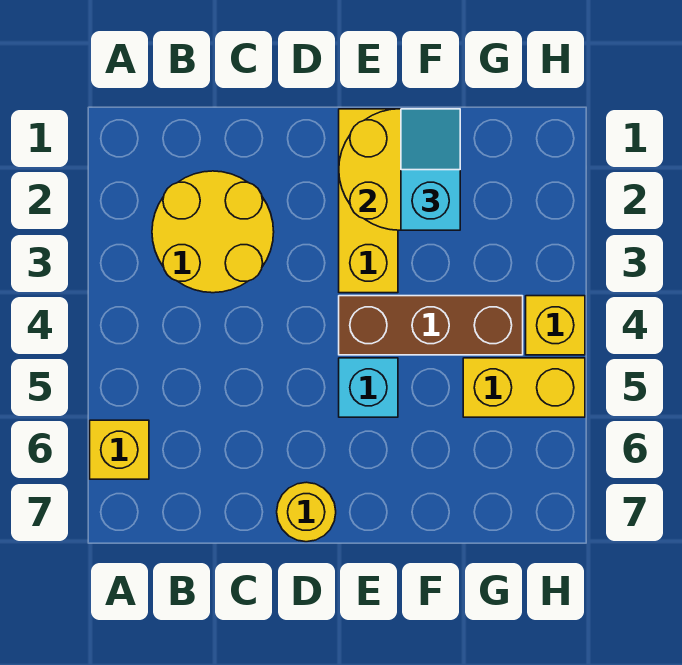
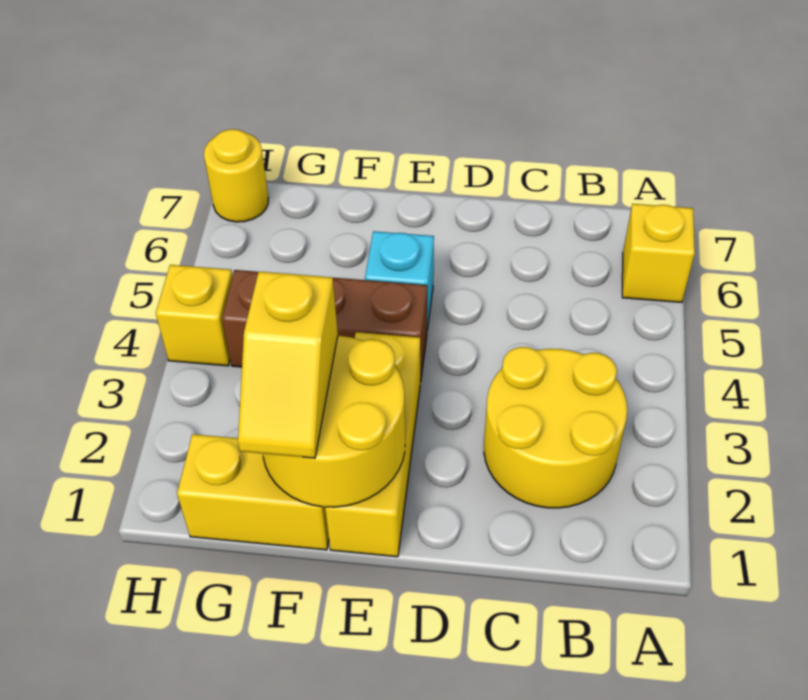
yellow 1x1 round brick [277,482,336,542] -> yellow 1x1 round brick moved to [204,129,269,222]
cyan 1x2 slope [401,109,460,230] -> yellow 1x2 slope [238,272,338,458]
yellow 1x2 brick [463,358,585,417] -> yellow 1x2 brick moved to [177,434,329,550]

